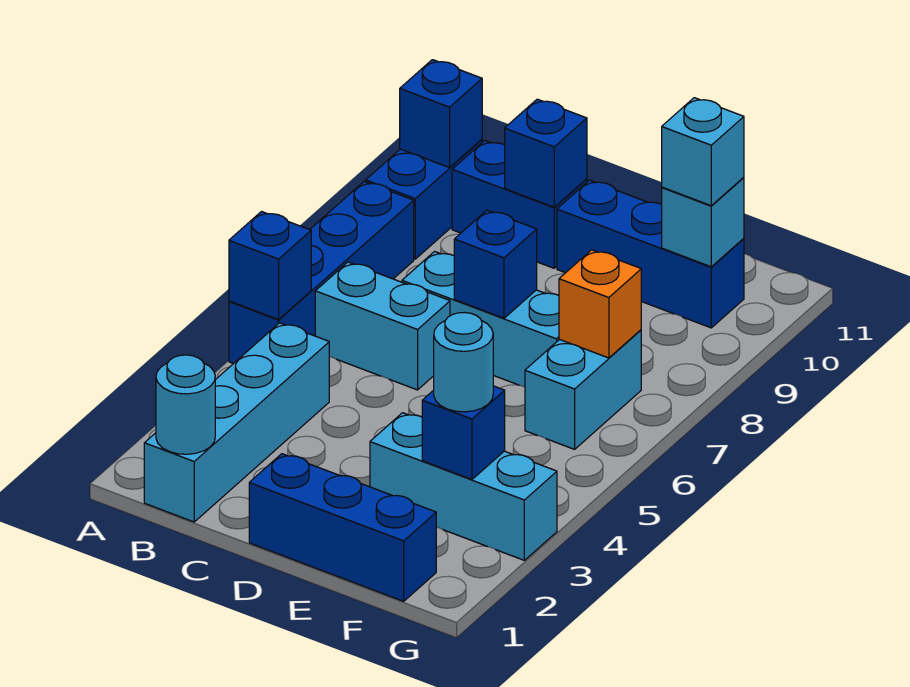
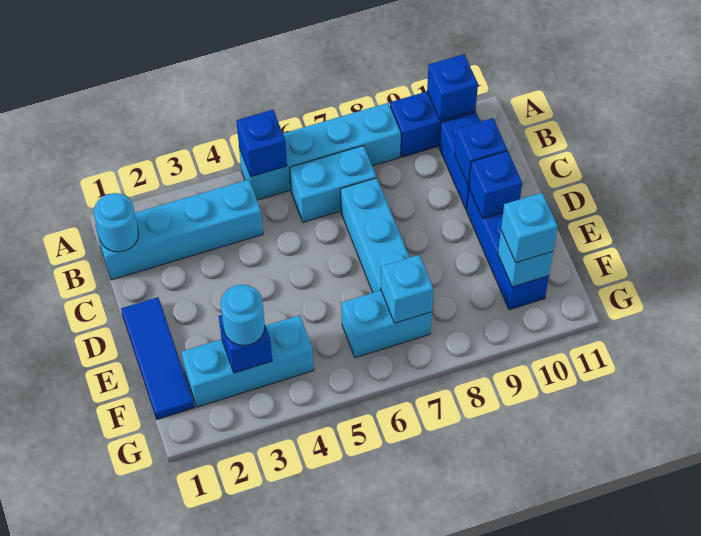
blue 1x4 brick [229,182,414,364] -> cyan 1x4 brick [239,103,401,200]
cyan 1x2 brick [315,262,450,390] -> cyan 1x2 brick turned to [290,146,376,222]
blue 1x3 brick [249,454,436,601] -> blue 1x3 tile [121,297,195,419]
blue 1x1 brick [454,210,537,318] -> blue 1x1 brick moved to [469,151,522,218]
cyan 1x3 brick [370,413,557,560] -> cyan 1x3 brick turned to [181,315,314,407]
orange 1x1 brick [559,250,641,358] -> cyan 1x1 brick [381,255,434,323]

